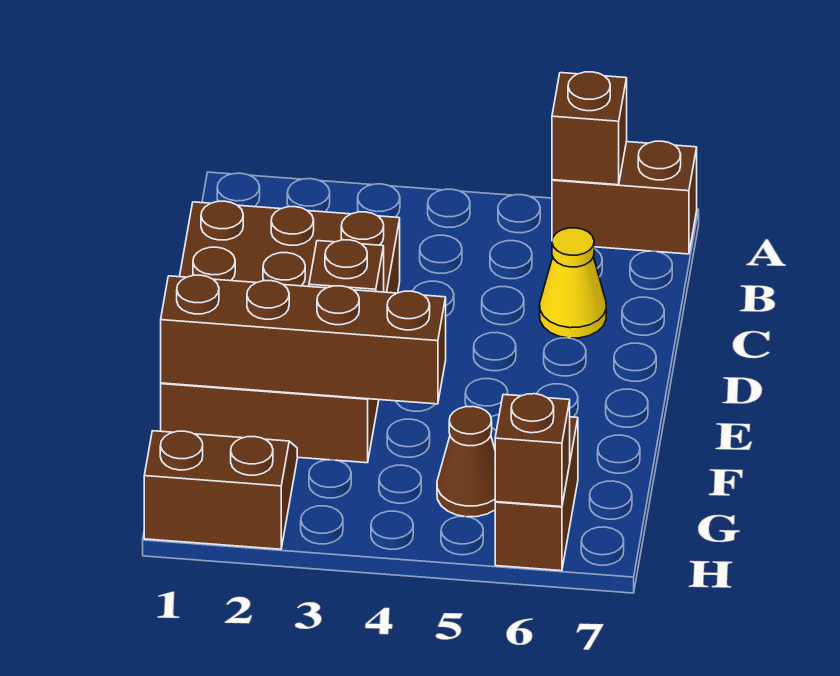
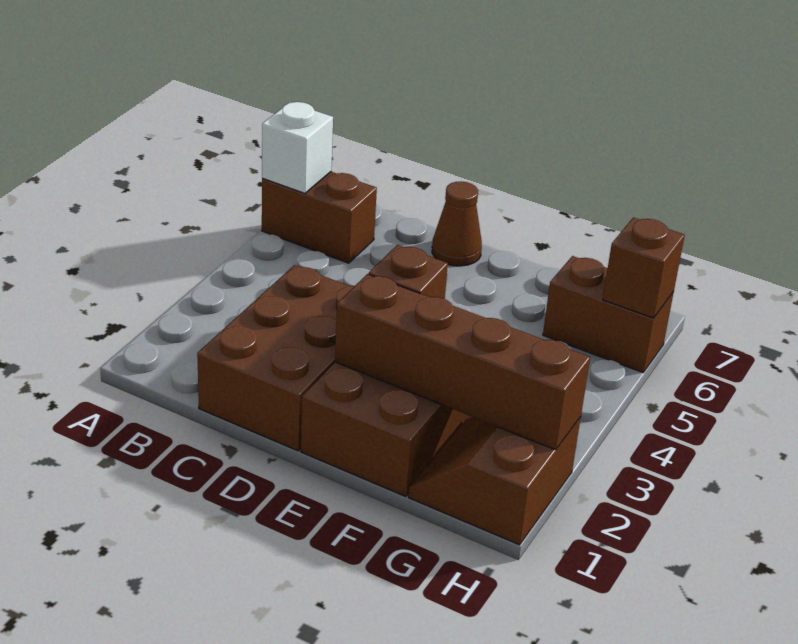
brown 1x2 brick [552,141,697,254] -> brown 1x2 brick turned to [262,172,377,263]
brown 1x1 brick [552,72,627,185] -> white 1x1 brick [262,102,333,193]
yellow 1x1 cone [540,228,606,338] -> none
brown 1x4 brick [161,275,446,404] -> brown 1x4 brick turned to [335,274,590,450]
brown 1x1 cone [437,406,495,517] -> brown 1x1 cone moved to [432,181,482,266]

